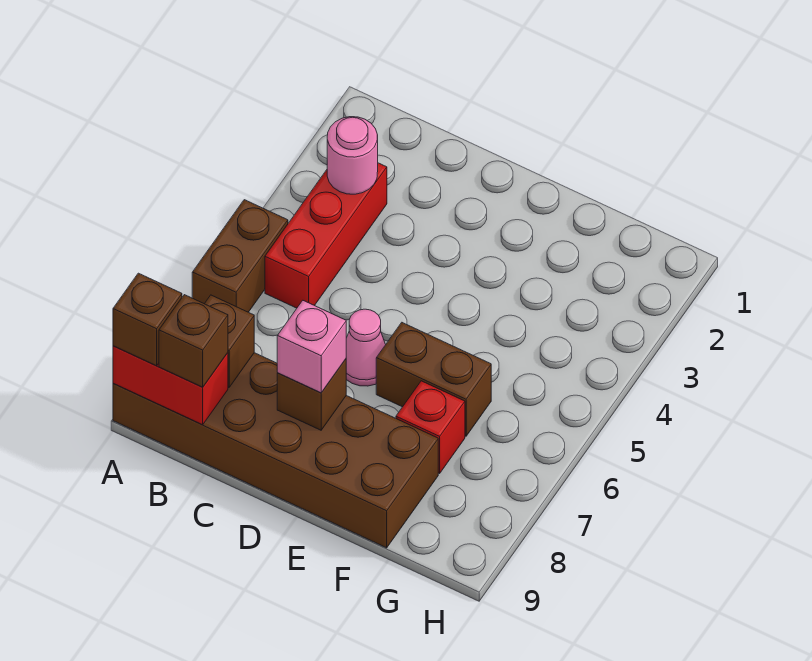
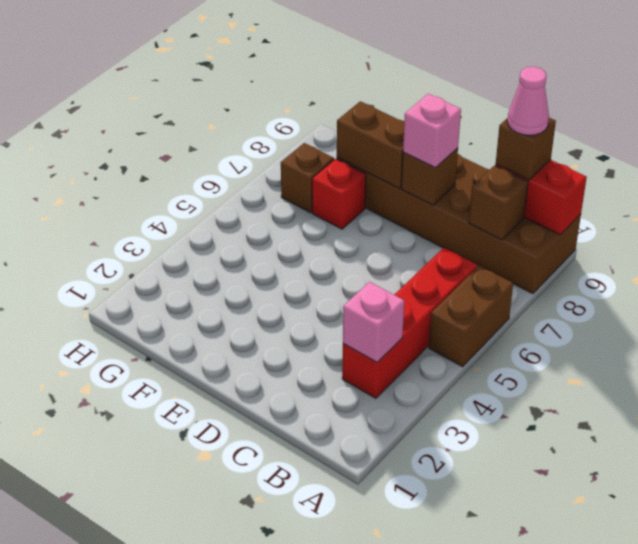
brown 1x1 brick [113,273,182,366] -> brown 1x1 brick moved to [281,143,334,213]
red 1x3 brick [265,163,387,308] -> red 1x4 brick [342,248,477,398]
pink 1x1 round brick [327,117,378,194] -> pink 1x1 brick [343,282,404,362]
pink 1x1 cone [346,309,386,386] -> pink 1x1 cone moved to [507,67,549,135]
brown 1x2 brick [376,323,491,436] -> brown 1x2 brick moved to [337,101,404,188]

